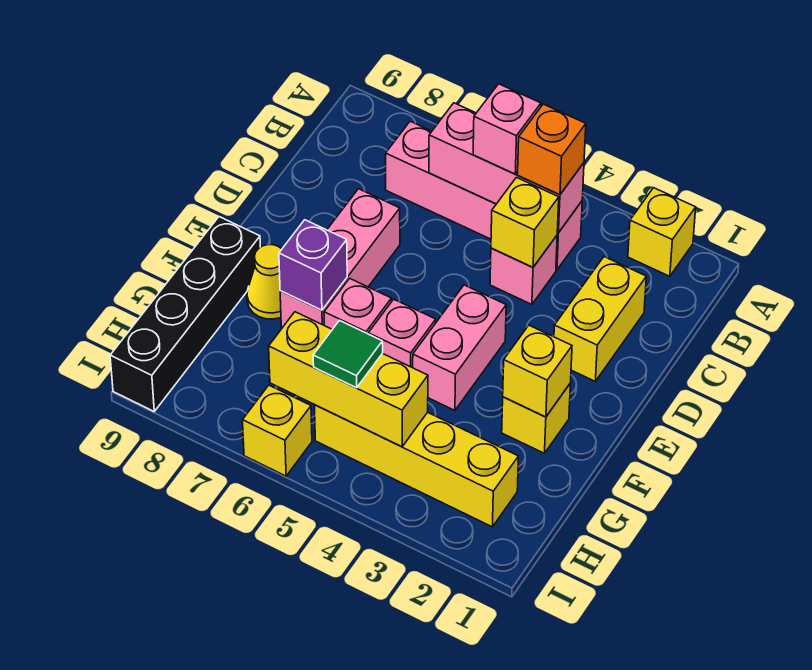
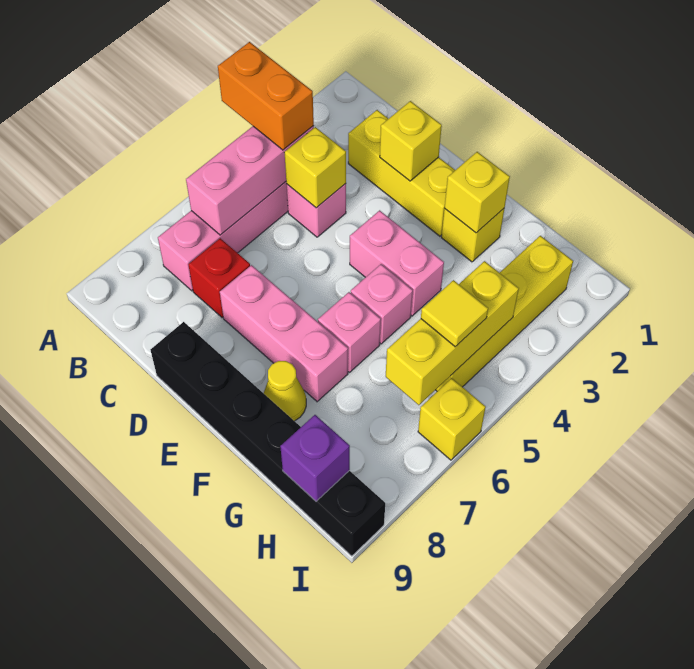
yellow 1x1 brick [628,188,696,276] -> yellow 1x1 brick moved to [380,101,442,181]
orange 1x1 brick [518,104,586,195] -> orange 1x2 brick [218,42,314,150]
pink 1x1 brick [473,84,541,174] -> none
yellow 1x2 brick [554,257,646,381] -> yellow 1x3 brick [348,110,455,236]
none -> red 1x1 brick [188,238,250,318]
purple 1x1 brick [279,220,347,310] -> purple 1x1 brick moved to [280,415,350,501]
black 1x4 brick [110,217,260,411] -> black 1x6 brick [150,322,385,556]
green 1x1 tile [313,321,383,388] -> yellow 1x1 tile [421,280,488,347]

